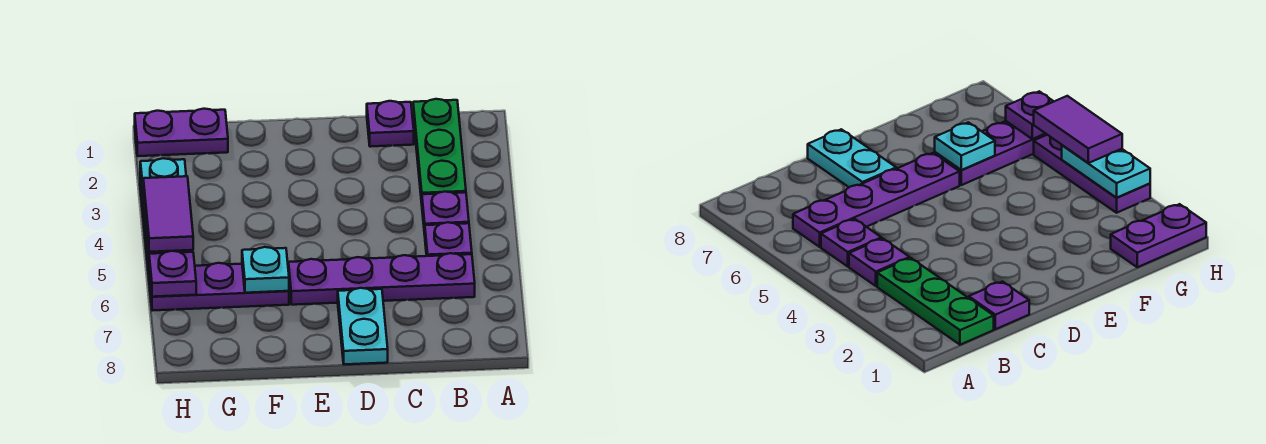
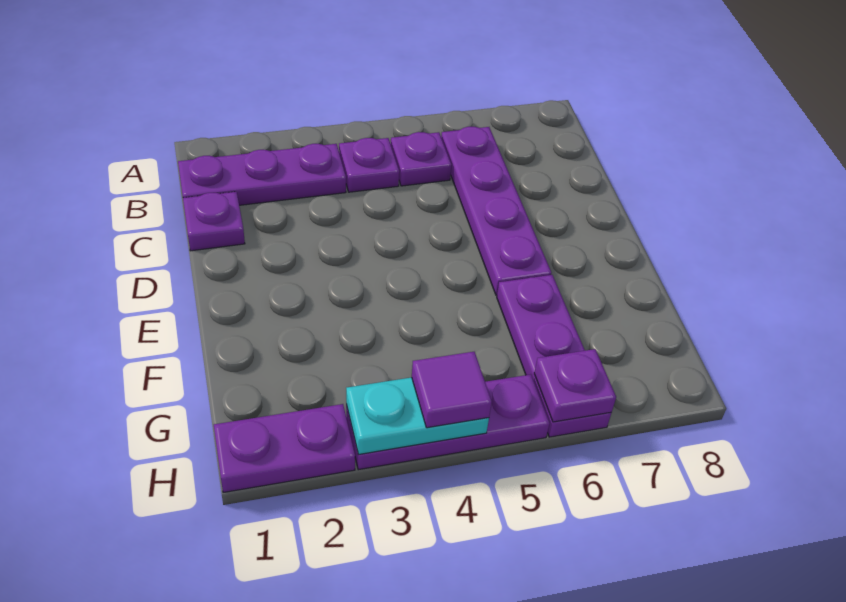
green 1x3 plate [413,99,466,203] -> purple 1x3 plate [178,144,346,205]
cyan 1x2 plate [338,288,388,364] -> none
cyan 1x1 plate [242,247,289,293] -> none
purple 1x2 plate [135,109,228,156] -> purple 1x2 plate turned to [214,404,355,493]
purple 1x2 tile [143,176,193,252] -> purple 1x1 tile [412,352,492,428]

